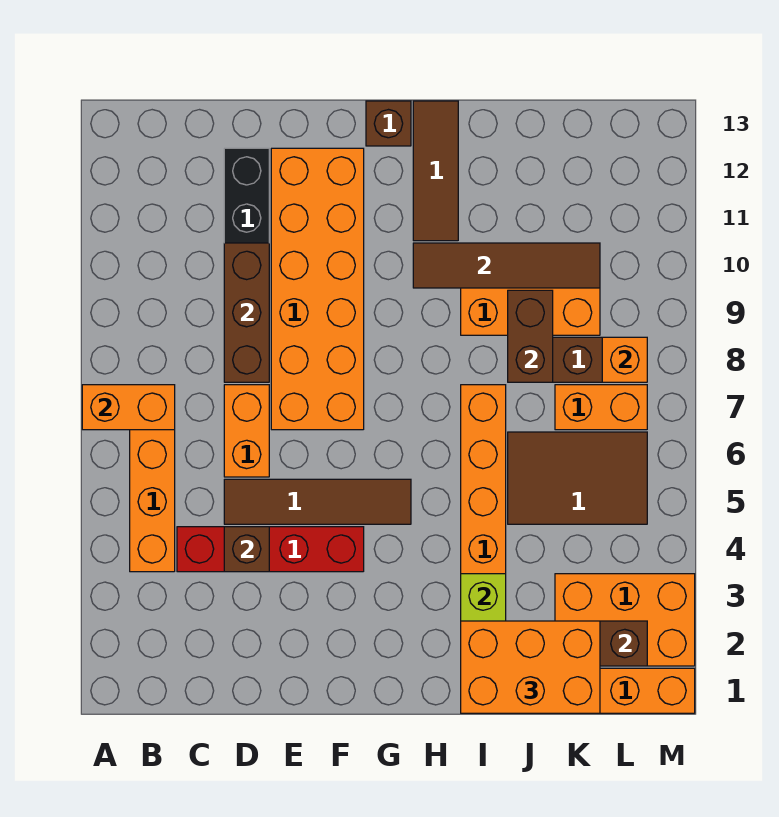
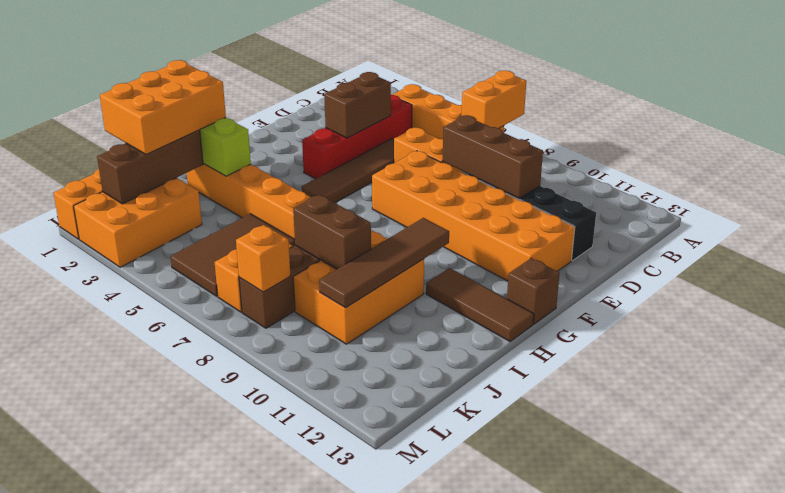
brown 1x1 brick [224,527,269,572] -> brown 1x2 brick [324,72,391,138]

